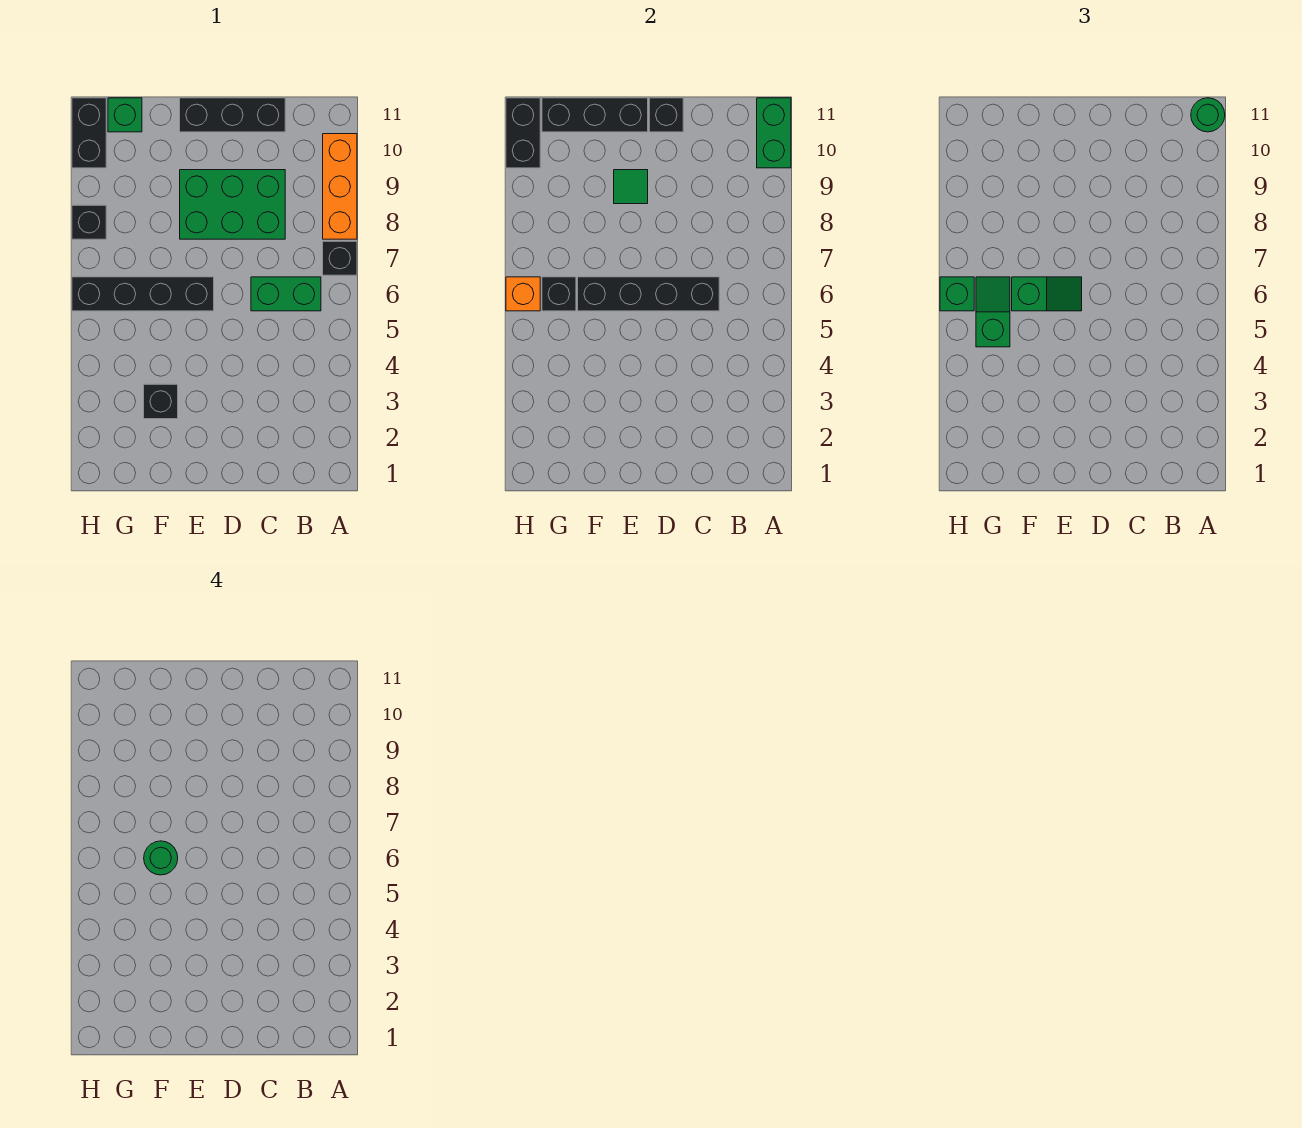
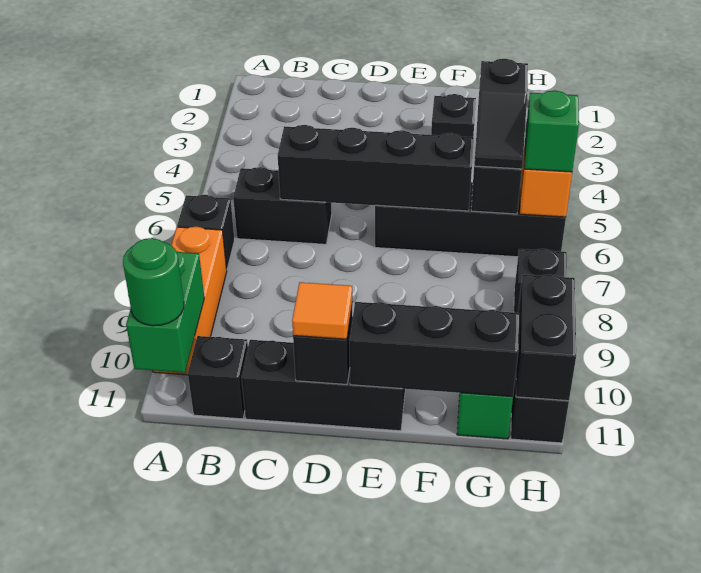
green 1x2 brick [251,277,321,311] -> black 1x2 brick [233,167,332,244]
none -> black 1x1 brick [188,336,248,419]
green 2x3 brick [180,170,285,239] -> none
none -> orange 1x1 tile [292,282,352,339]
green 1x2 slope [1012,277,1082,311] -> none
green 1x1 tile [614,170,648,204] -> none
green 1x1 round brick [144,841,178,875] -> none
green 1x2 slope [976,277,1010,347] -> black 1x2 slope [474,59,528,169]

